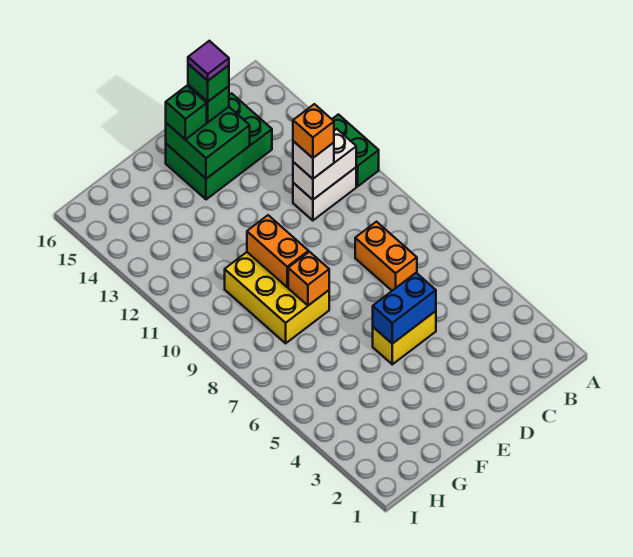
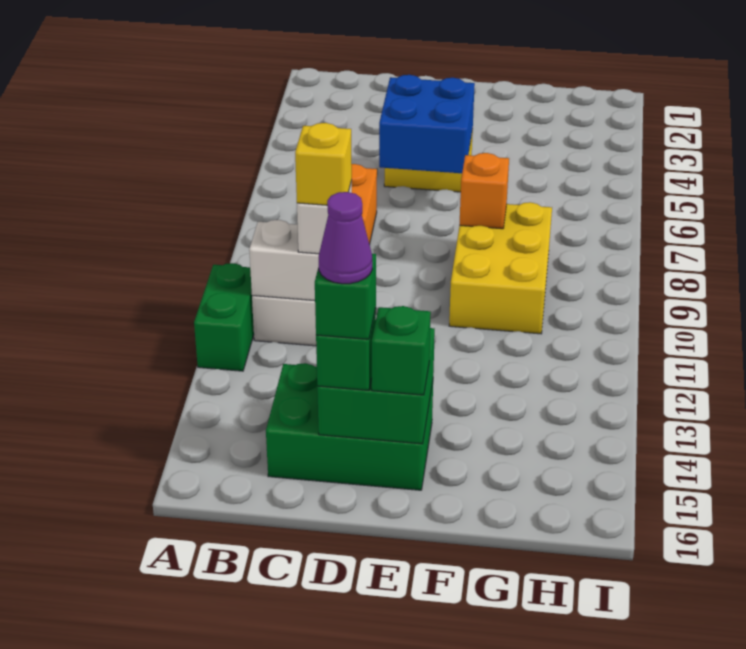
orange 1x1 brick [293,104,334,158] -> yellow 1x1 brick [295,123,352,205]
blue 1x2 brick [373,273,436,344] -> blue 2x2 brick [379,75,475,173]
purple 1x1 tile [188,41,229,81] -> purple 1x1 cone [319,192,372,284]
orange 1x2 brick [247,215,309,287] -> none

